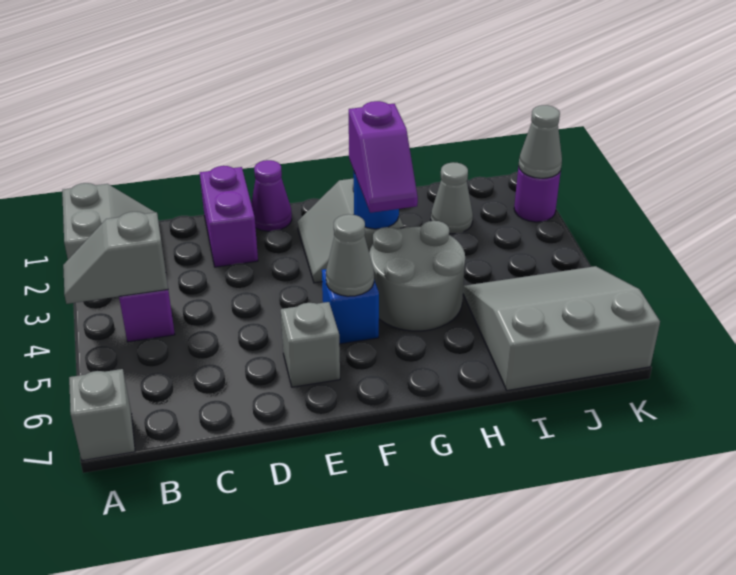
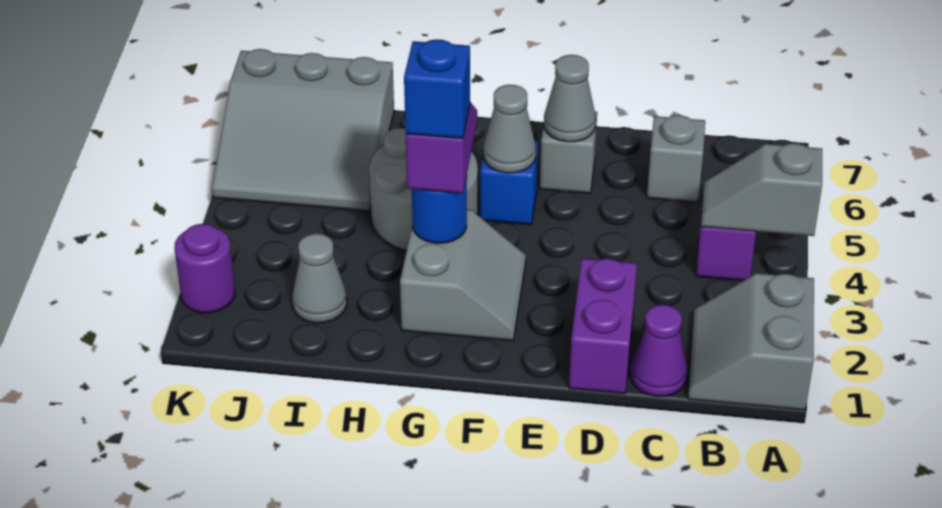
grey 1x2 slope [63,212,168,304] -> grey 1x2 slope turned to [701,143,822,236]
grey 1x1 brick [69,369,135,461] -> grey 1x1 brick moved to [647,115,705,202]
purple 1x1 cone [251,160,292,231] -> purple 1x1 cone moved to [630,305,687,396]
none -> blue 1x1 brick [404,39,470,138]
grey 1x1 cone [519,105,562,178] -> grey 1x1 cone moved to [544,55,596,142]

